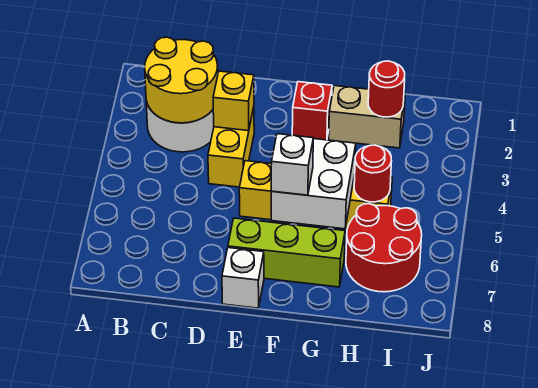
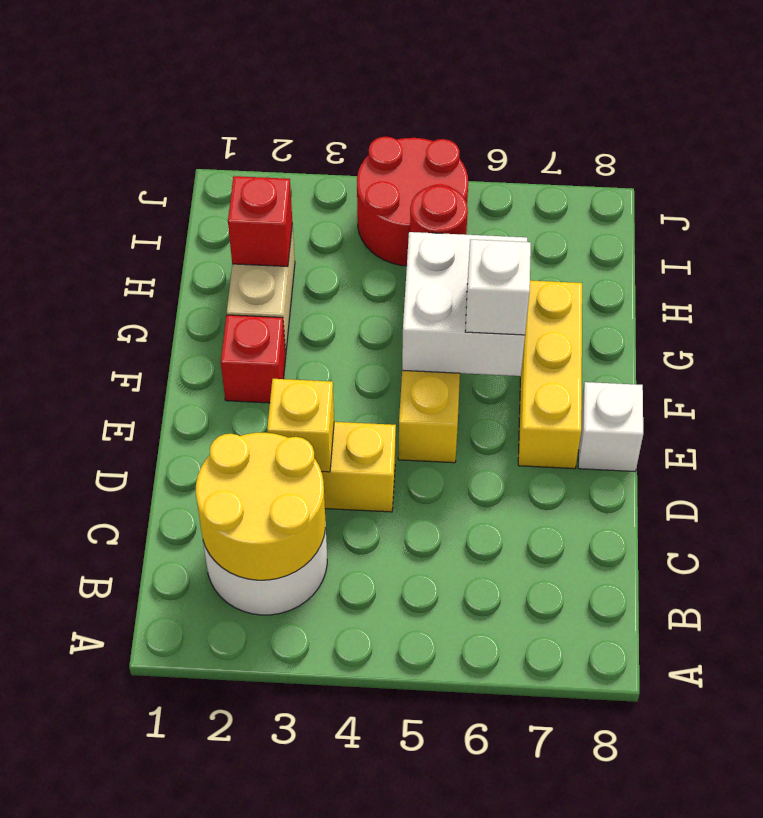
lime 1x3 brick [228,218,345,287] -> yellow 1x3 brick [518,280,582,469]
red 1x1 round brick [368,61,405,117] -> red 1x1 brick [228,176,292,266]
red 2x2 round brick [346,204,422,292] -> red 2x2 round brick moved to [357,137,468,266]

